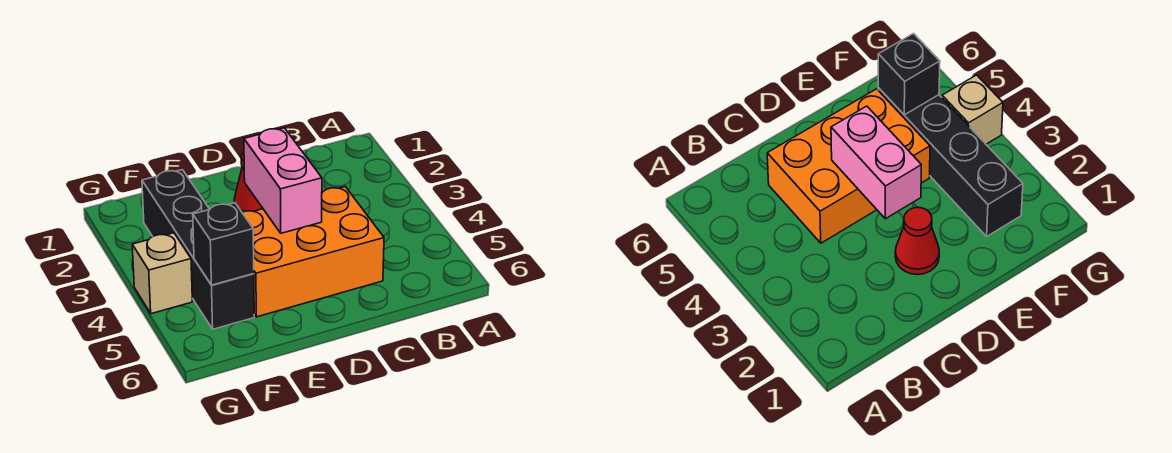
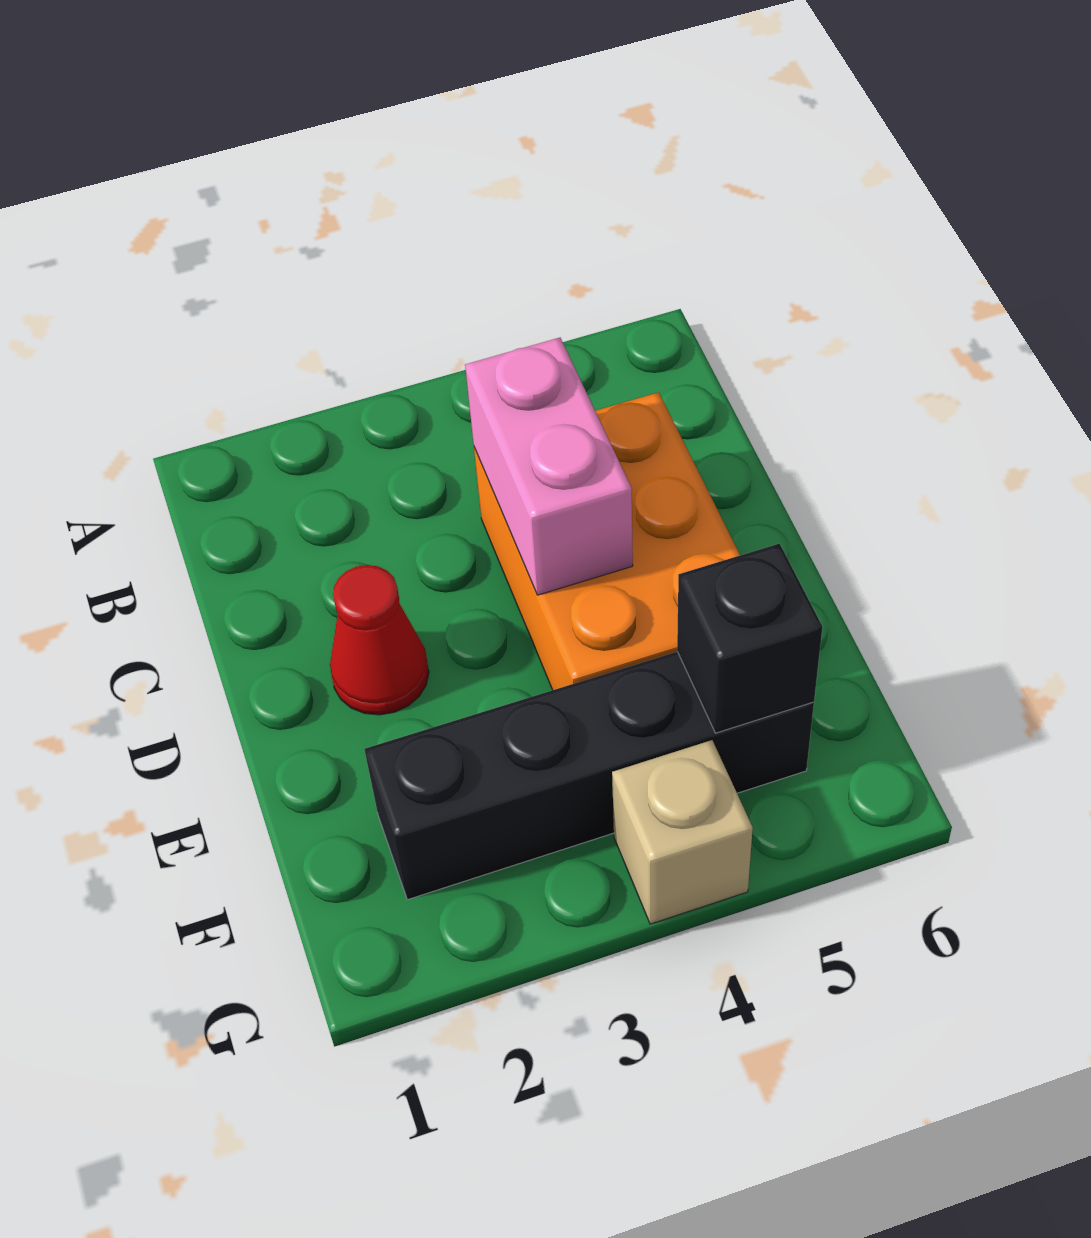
pink 1x2 brick [244,128,322,233] -> pink 1x2 brick turned to [465,338,633,595]

